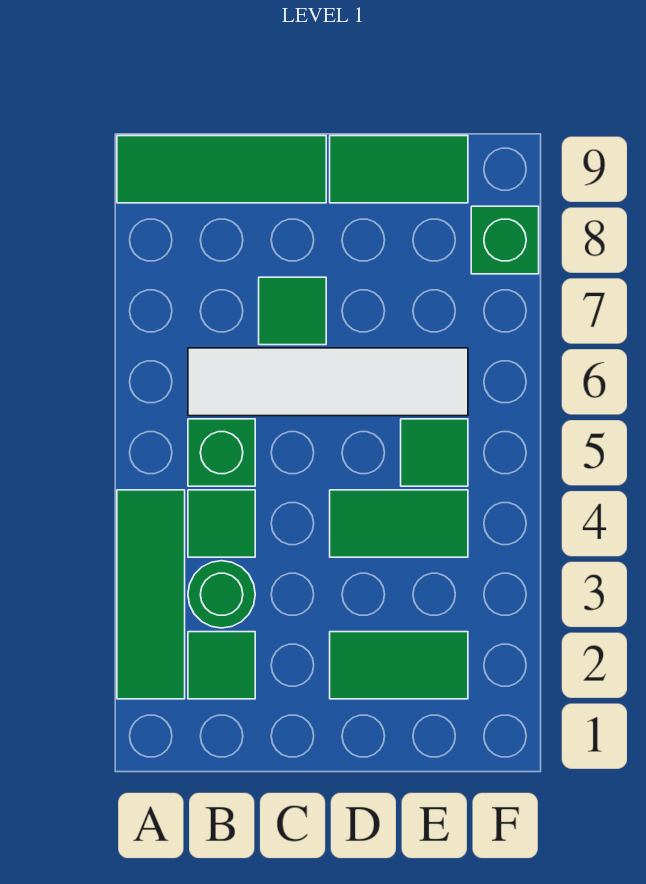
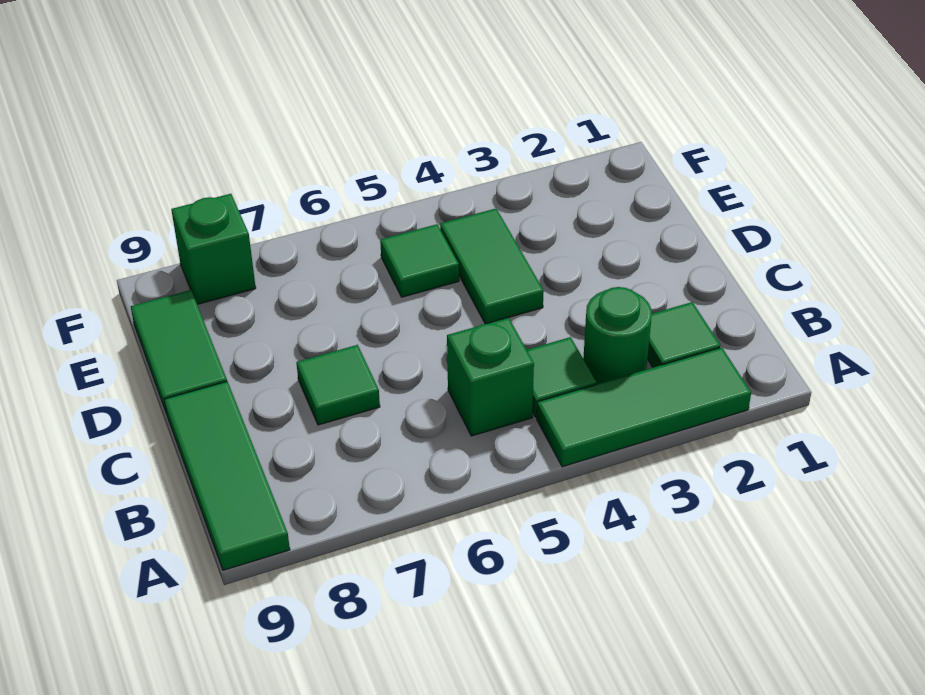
white 1x4 tile [188,348,468,416] -> none
green 1x2 tile [330,632,468,699] -> none

